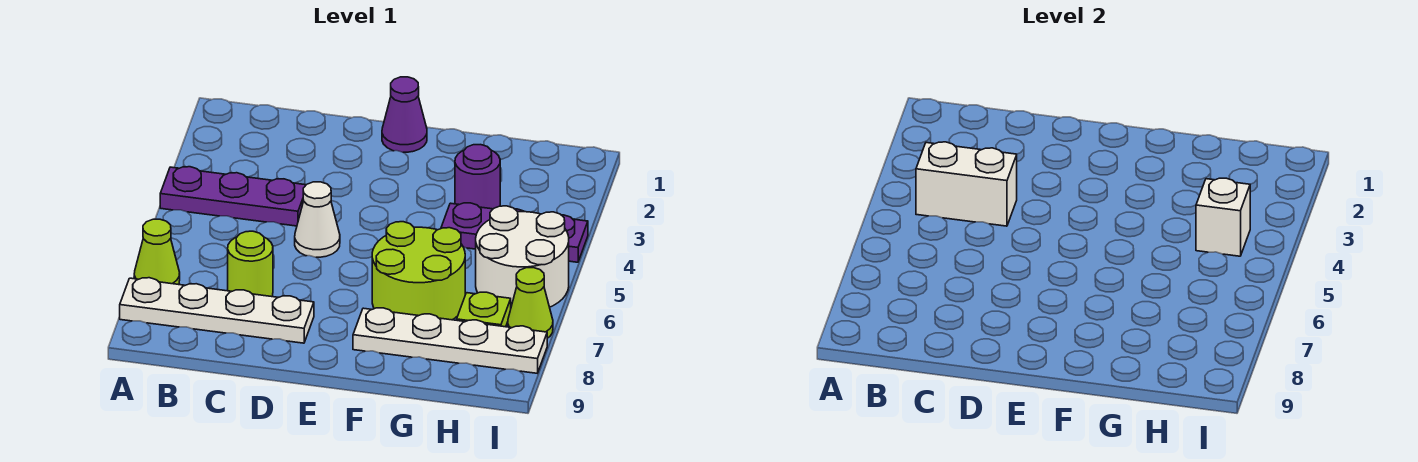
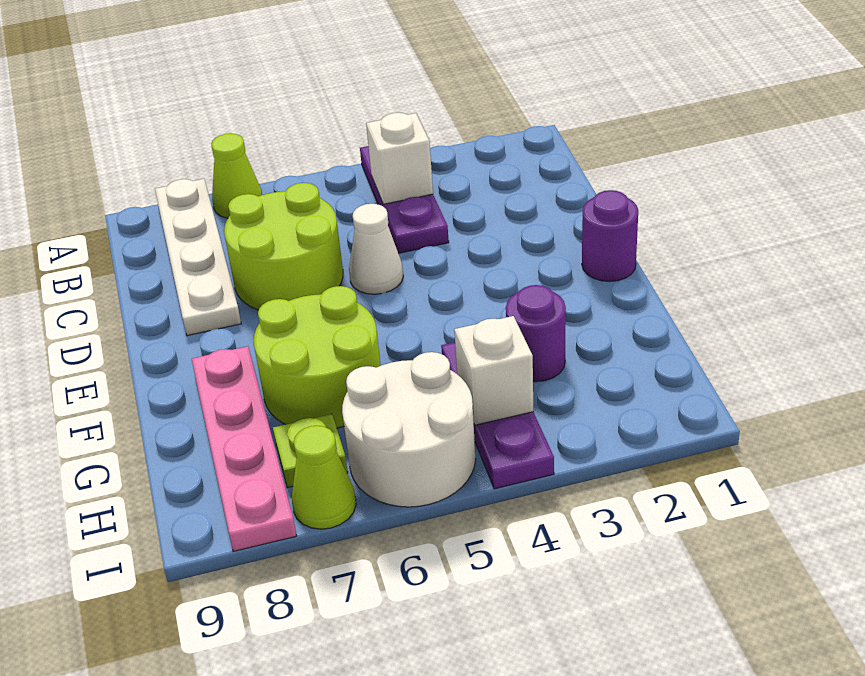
white 1x2 brick [916,142,1017,226] -> white 1x1 brick [366,113,433,204]
lime 1x1 round brick [228,231,273,297] -> lime 2x2 round brick [224,183,343,310]
purple 1x1 cone [382,77,427,152] -> purple 1x1 round brick [582,190,638,282]
white 1x4 plate [353,308,547,373] -> pink 1x4 plate [192,346,296,552]

